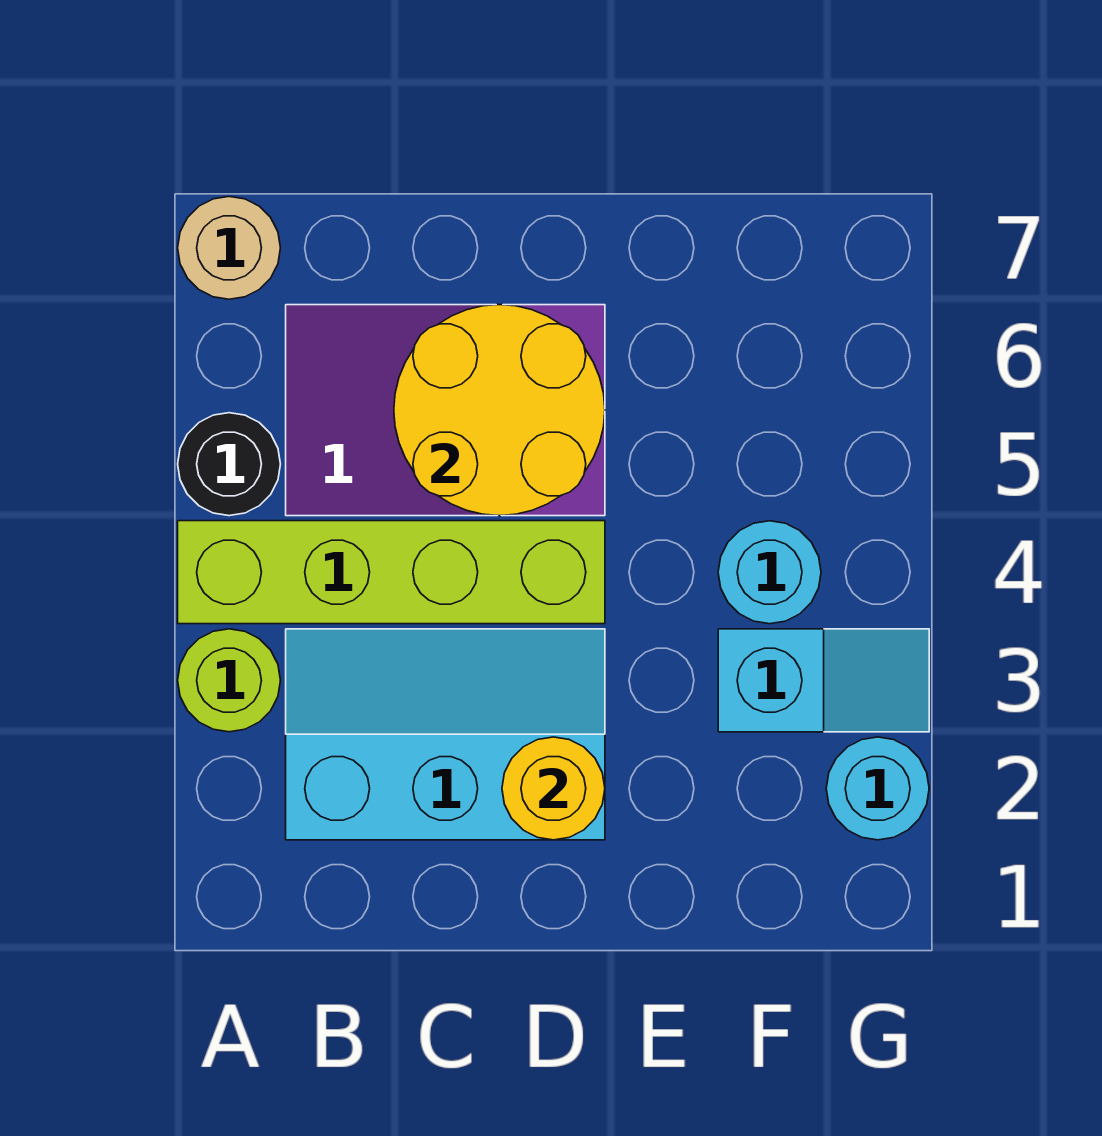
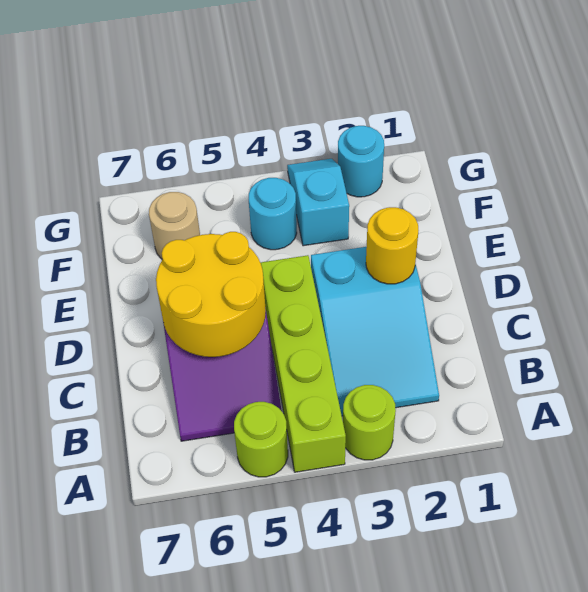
black 1x1 round brick [178,413,280,516] -> lime 1x1 round brick [234,402,288,477]
tan 1x1 round brick [178,197,280,299] -> tan 1x1 round brick moved to [149,192,200,259]
cyan 2x3 slope [286,629,605,840] -> cyan 2x3 slope turned to [311,247,439,416]

